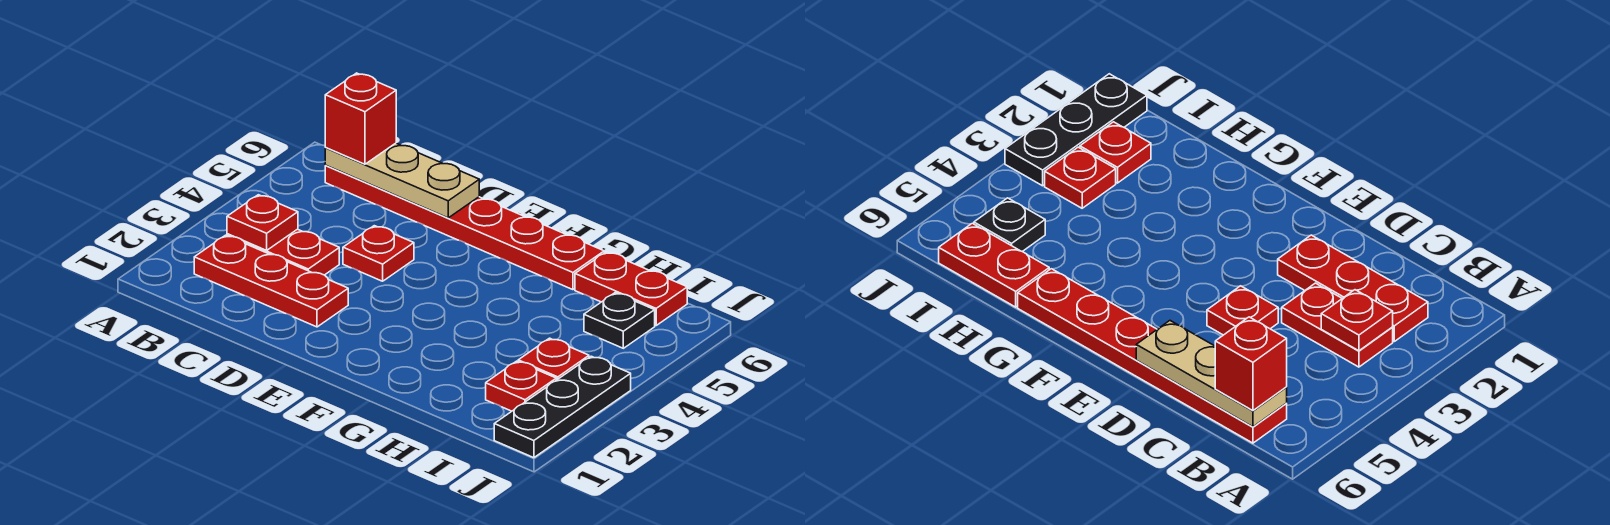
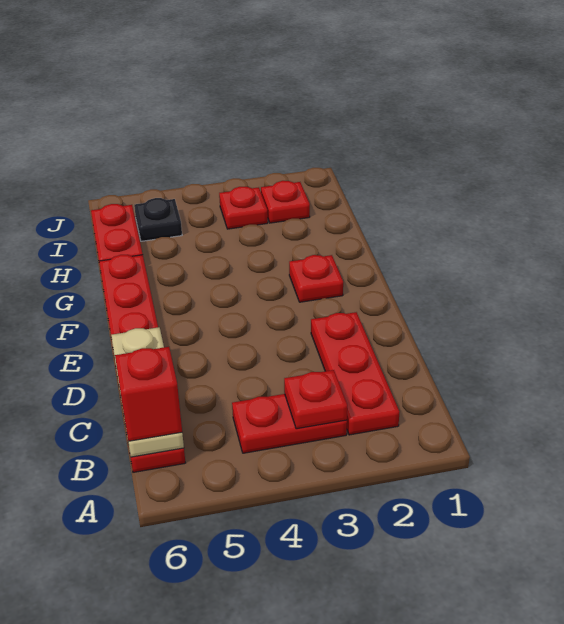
red 1x2 plate [227,229,339,275] -> red 1x2 plate turned to [232,394,347,453]
red 1x1 plate [343,226,414,281] -> red 1x1 plate moved to [289,255,343,302]
black 1x3 plate [494,356,631,458] -> none

